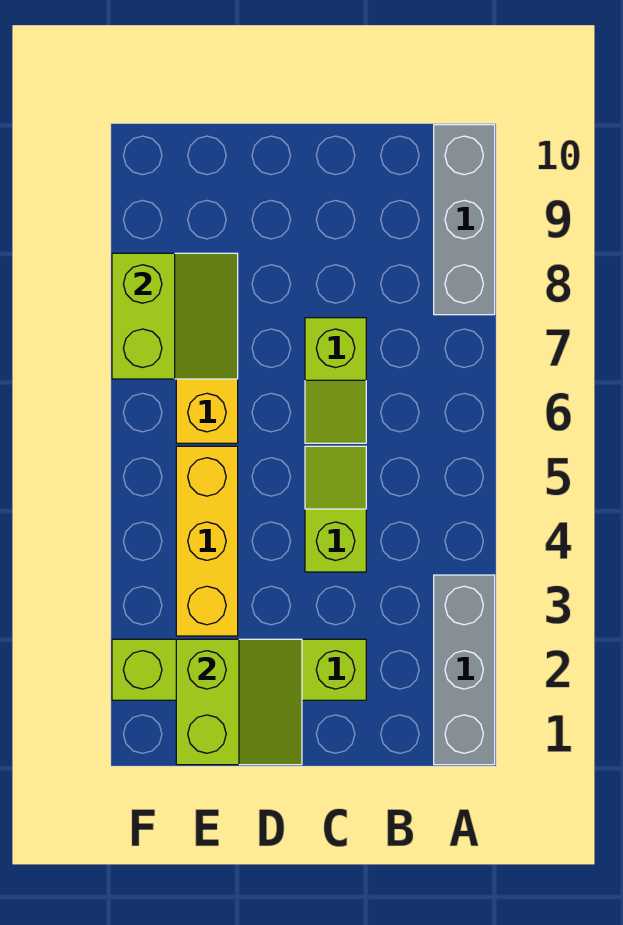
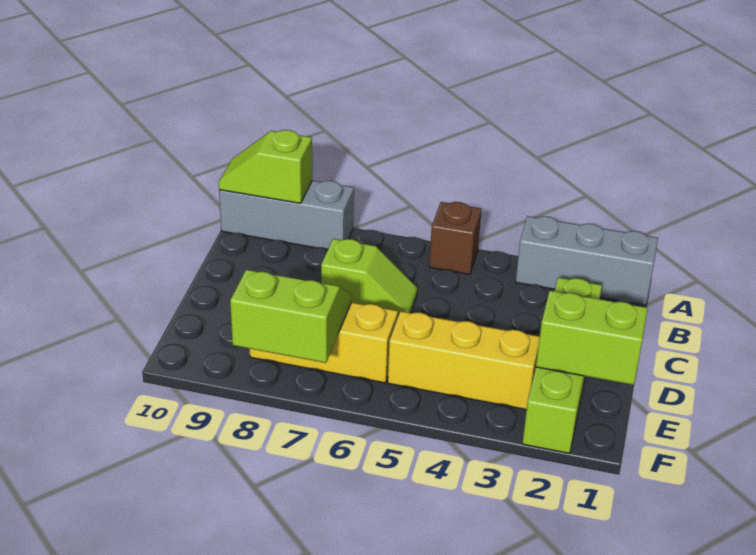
none -> brown 1x1 brick [429,202,481,274]
lime 1x2 slope [305,446,366,572] -> lime 1x2 slope moved to [219,130,312,203]

